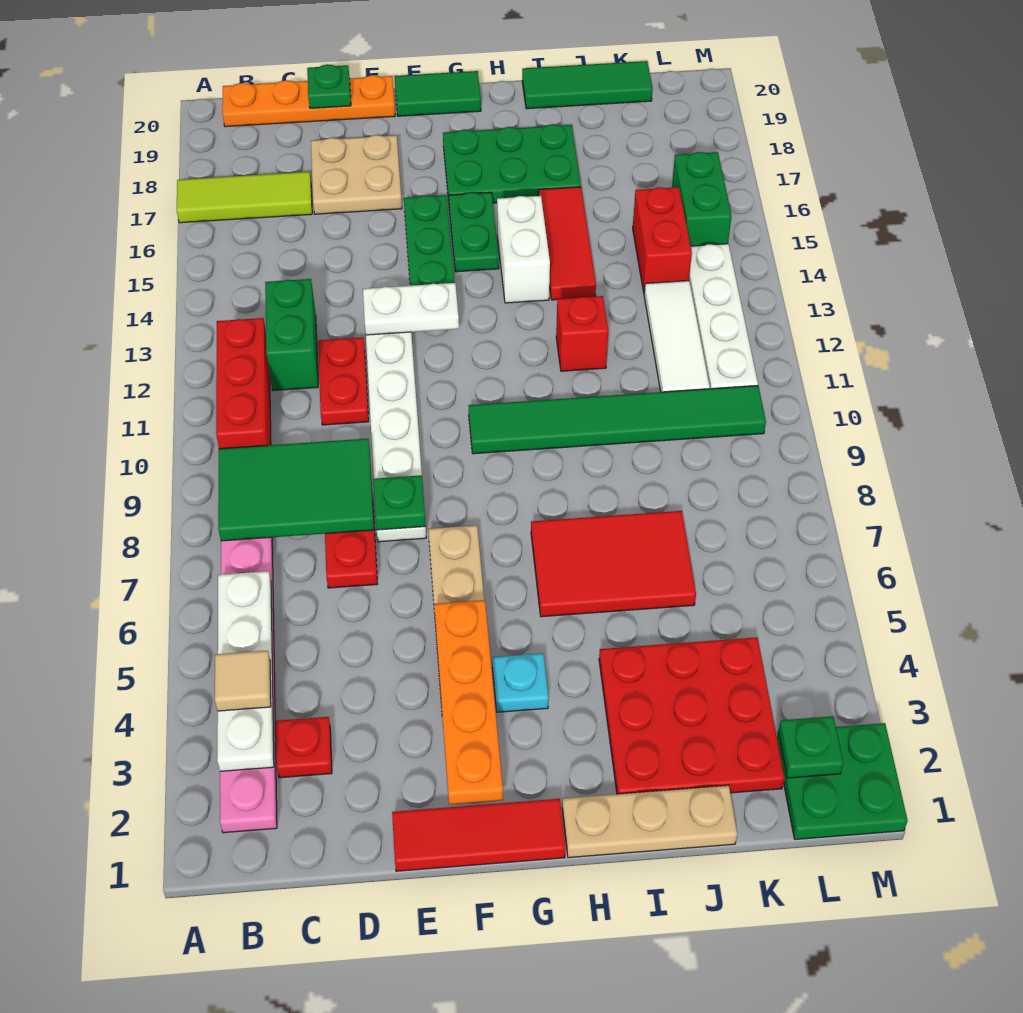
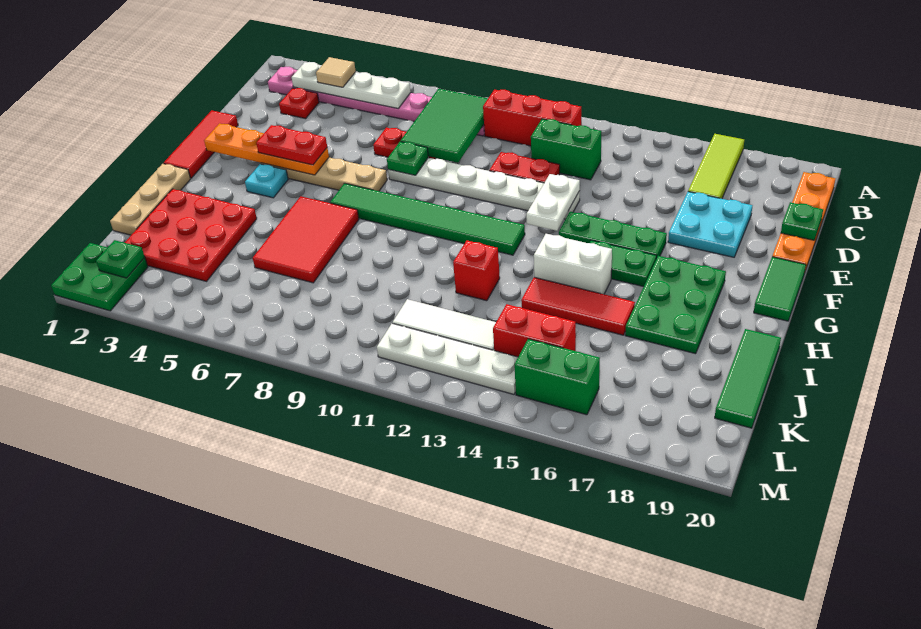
tan 2x2 plate [311,135,402,214] -> cyan 2x2 plate [668,192,752,257]
none -> red 1x2 plate [256,125,327,165]
green 1x6 tile [468,386,766,454] -> green 1x6 tile turned to [330,183,525,255]

